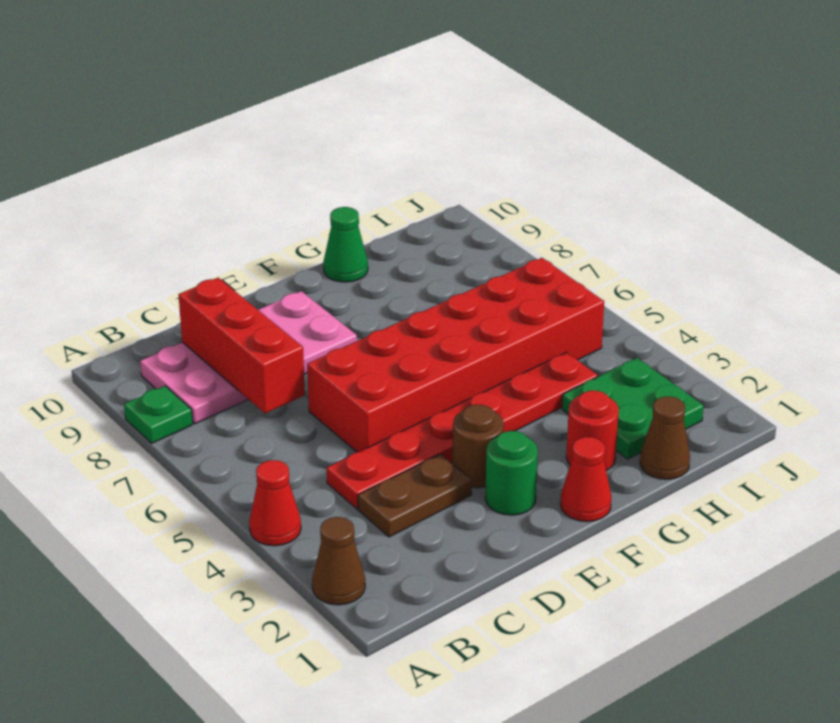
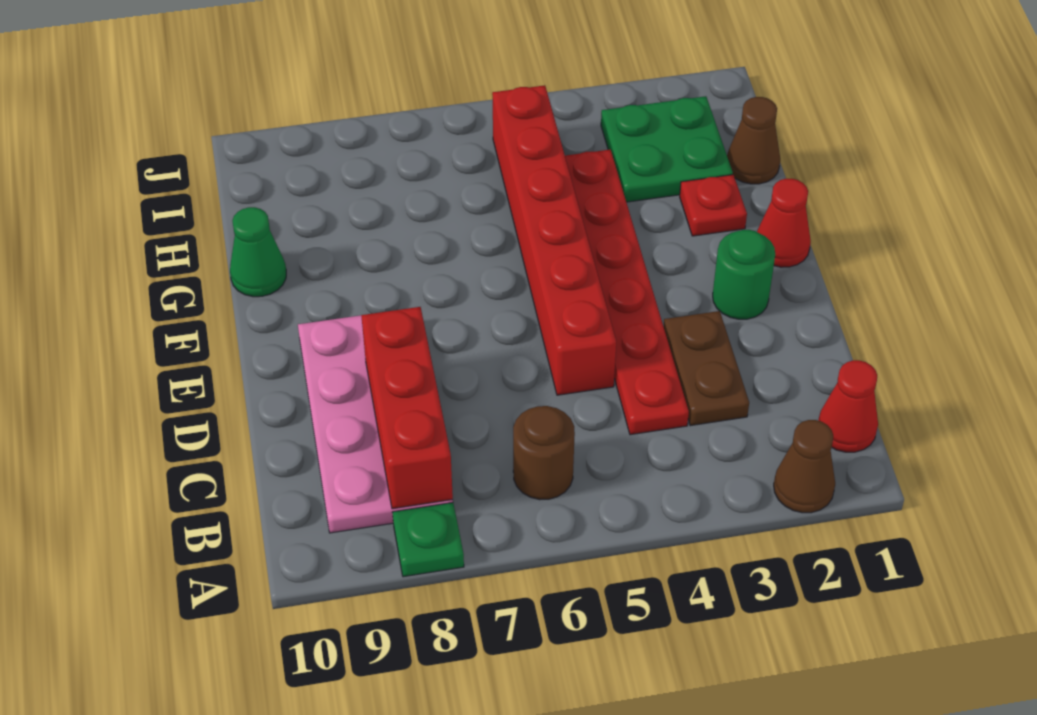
red 1x1 cone [249,460,301,546] -> red 1x1 cone moved to [818,360,878,452]
red 1x3 brick [179,278,305,413] -> red 1x3 brick turned to [361,307,453,509]
red 2x6 brick [307,258,604,452] -> red 1x6 brick [492,85,616,395]
brown 1x1 round brick [453,405,504,488] -> brown 1x1 round brick moved to [513,406,575,500]
red 1x1 round brick [566,391,619,470] -> red 1x1 plate [680,175,747,236]

